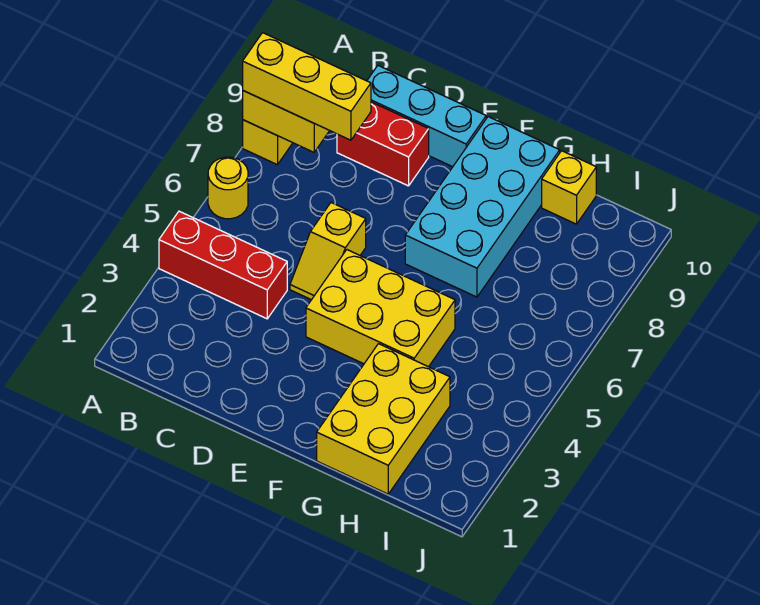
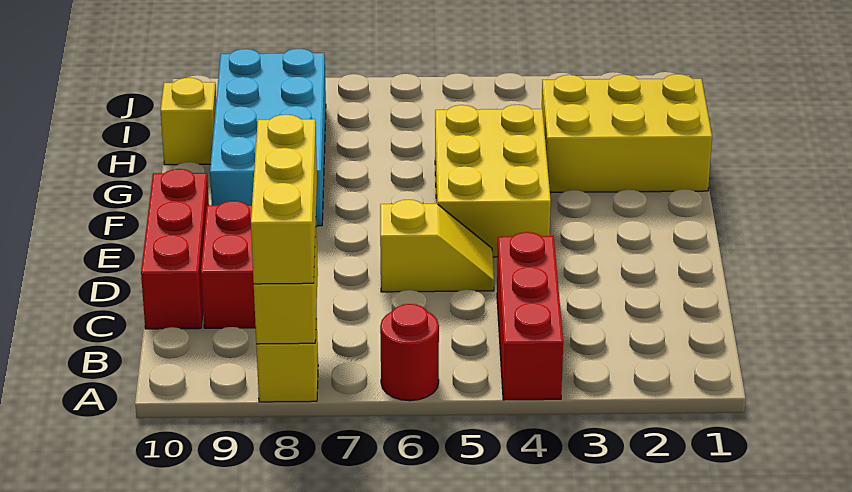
yellow 1x1 round brick [208,157,248,219] -> red 1x1 round brick [380,304,439,401]
cyan 1x3 brick [367,66,486,167] -> red 1x3 brick [141,169,209,329]
cyan 2x4 brick [405,117,560,297] -> cyan 2x4 brick turned to [210,49,326,226]

